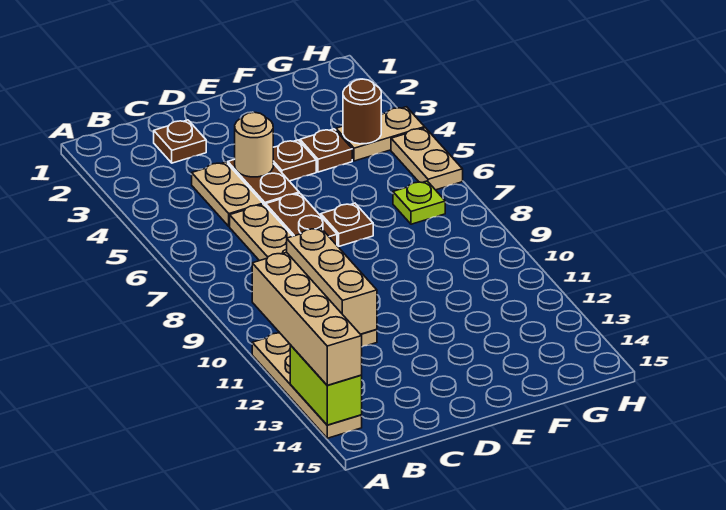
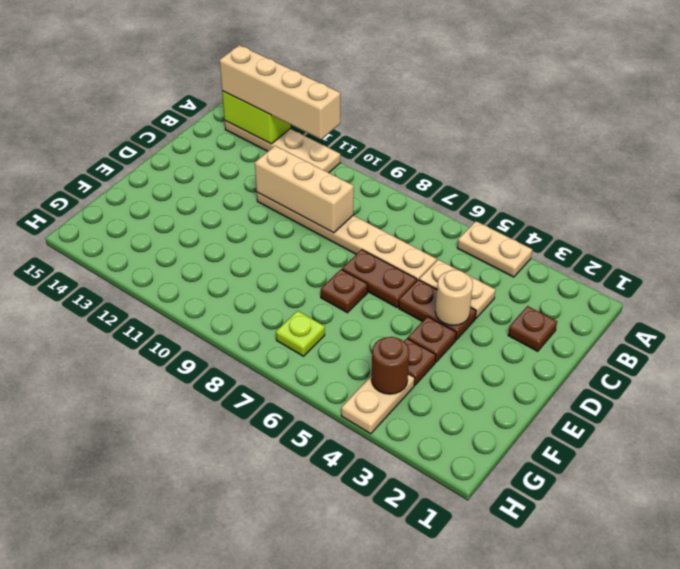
tan 1x2 plate [391,128,463,190] -> tan 1x2 plate moved to [457,221,532,277]

